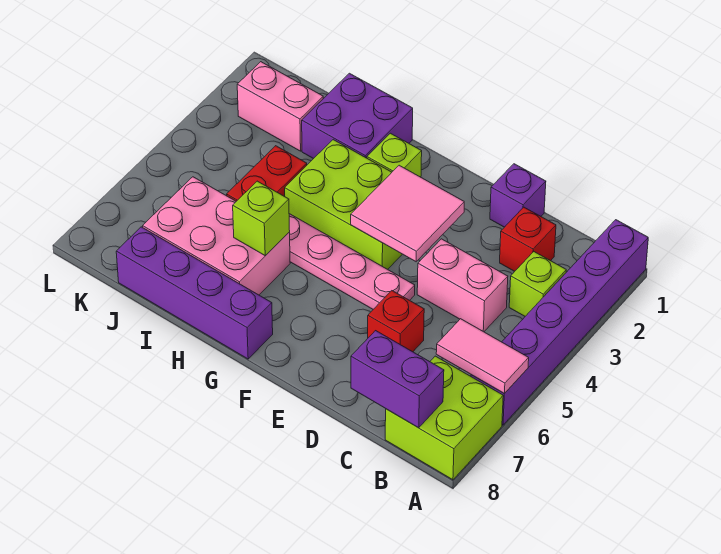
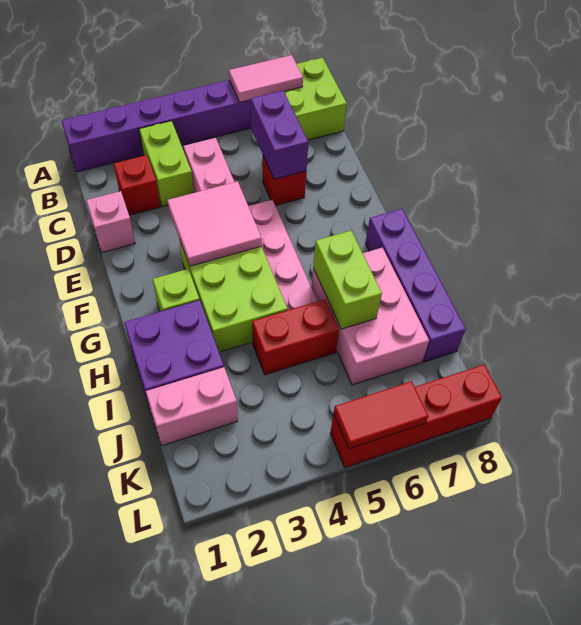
pink 1x2 tile [436,319,529,393] -> pink 1x2 tile turned to [229,55,303,102]
lime 1x1 brick [509,252,566,316] -> lime 1x2 brick [139,121,194,207]
purple 1x2 brick [351,331,444,428] -> purple 1x2 brick moved to [251,91,308,179]
purple 1x1 brick [490,164,546,227] -> pink 1x1 brick [86,191,135,253]
lime 1x1 brick [233,181,290,256] -> lime 1x2 brick [313,231,382,329]
pink 1x2 brick [237,62,323,151] -> pink 1x2 brick turned to [146,367,238,446]
none -> red 1x4 brick [330,365,502,467]
none -> red 1x2 tile [334,381,428,449]

